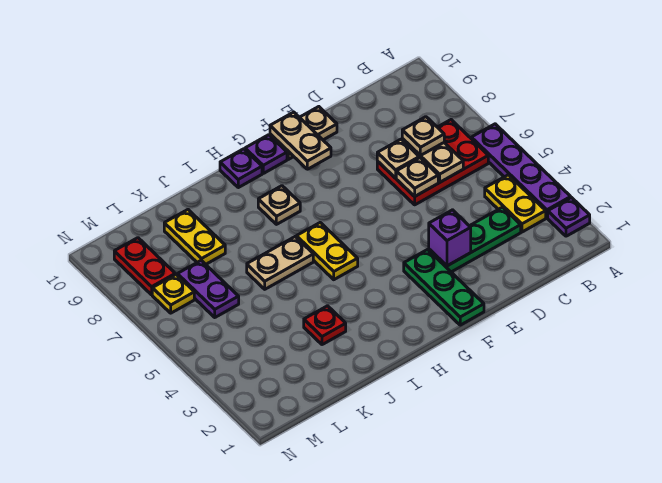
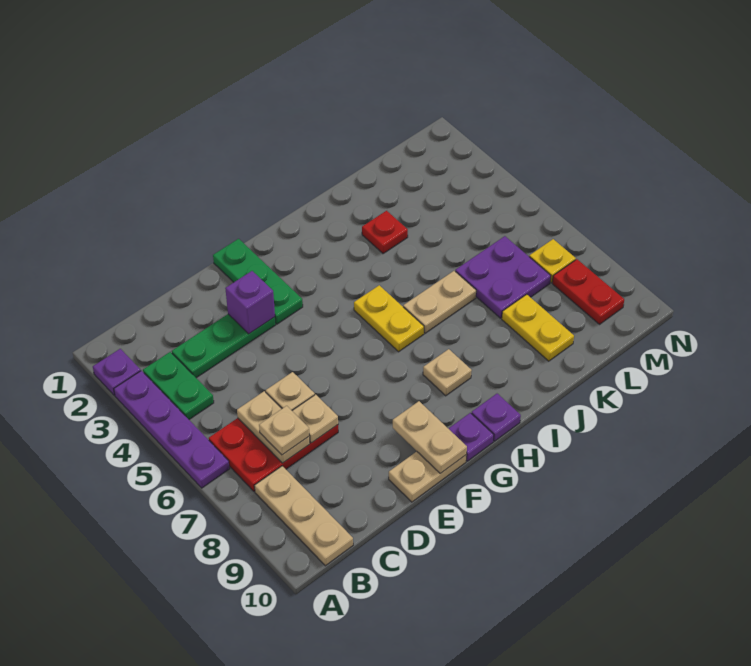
yellow 1x2 plate [485,175,546,232] -> green 1x2 plate [143,352,214,419]
none -> tan 1x3 plate [254,466,353,566]
purple 1x2 plate [177,260,239,317] -> purple 2x2 plate [455,236,551,318]

